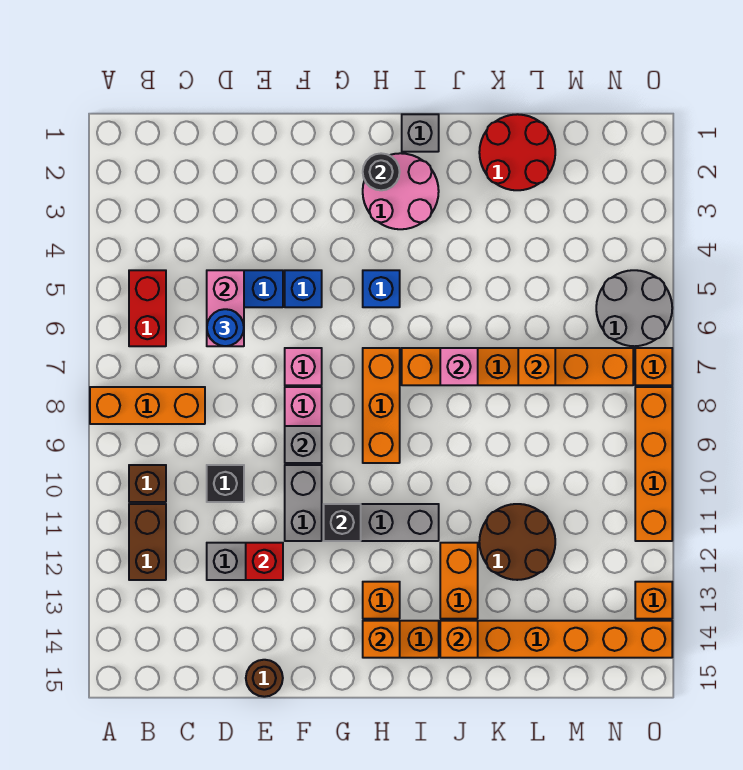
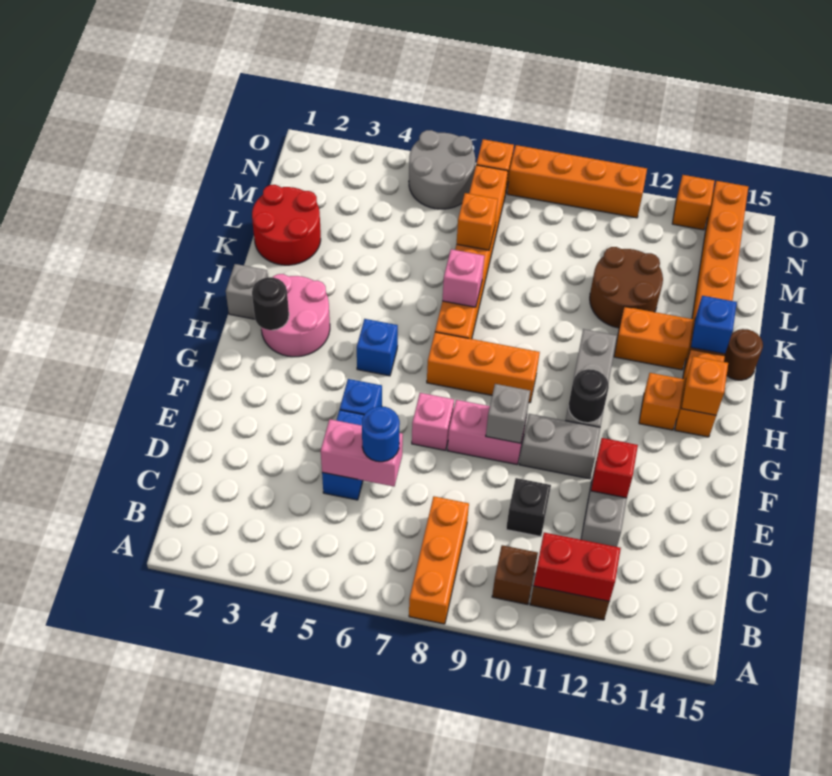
red 1x2 brick [129,270,166,346] -> red 1x2 brick moved to [534,533,621,601]
brown 1x1 round brick [246,660,283,697] -> brown 1x1 round brick moved to [724,329,763,380]
black 1x1 brick [324,504,361,541] -> black 1x1 round brick [569,369,609,423]
orange 1x1 brick [440,621,478,658] -> blue 1x1 brick [691,296,737,354]

